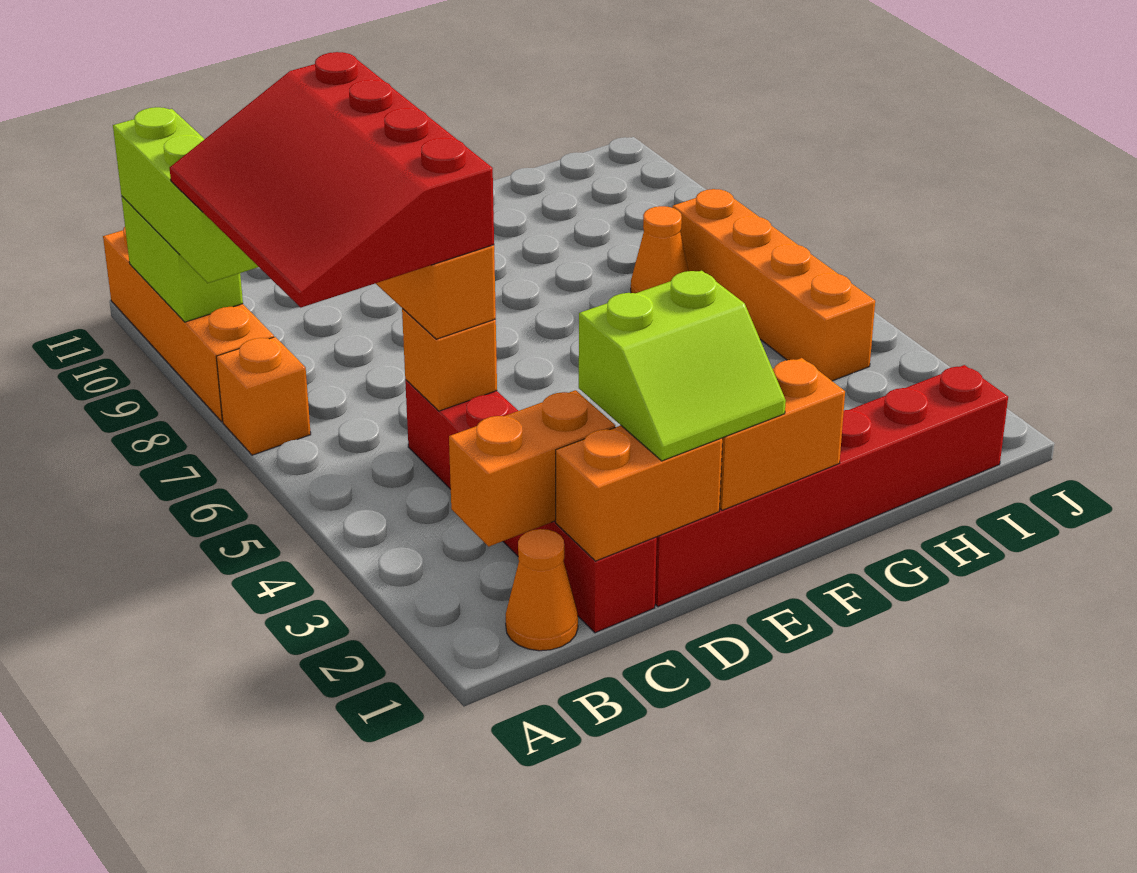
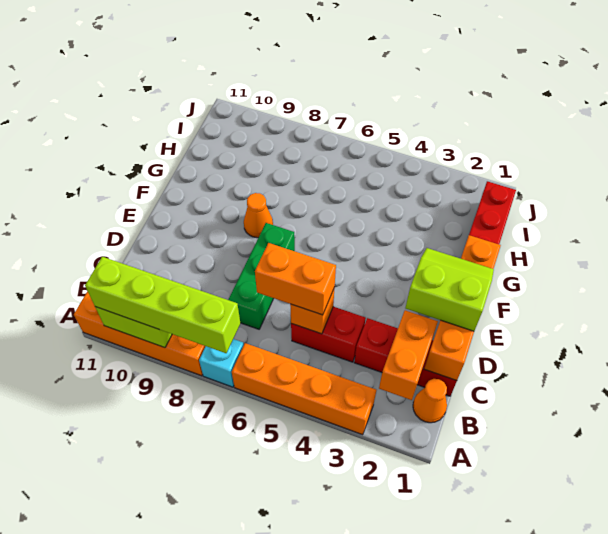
red 3x4 slope [170,52,494,307] -> none
orange 1x1 brick [216,337,311,455] -> cyan 1x1 brick [199,339,244,387]
lime 1x3 brick [113,107,258,283] -> lime 1x4 brick [85,257,240,353]
none -> green 1x3 brick [228,223,295,329]
lime 2x2 slope [579,271,786,461] -> lime 2x2 slope turned to [405,248,494,331]
orange 1x1 cone [631,206,688,293] -> orange 1x1 cone moved to [244,193,273,238]
orange 1x4 brick [672,189,875,381] -> orange 1x4 brick moved to [232,343,376,435]

